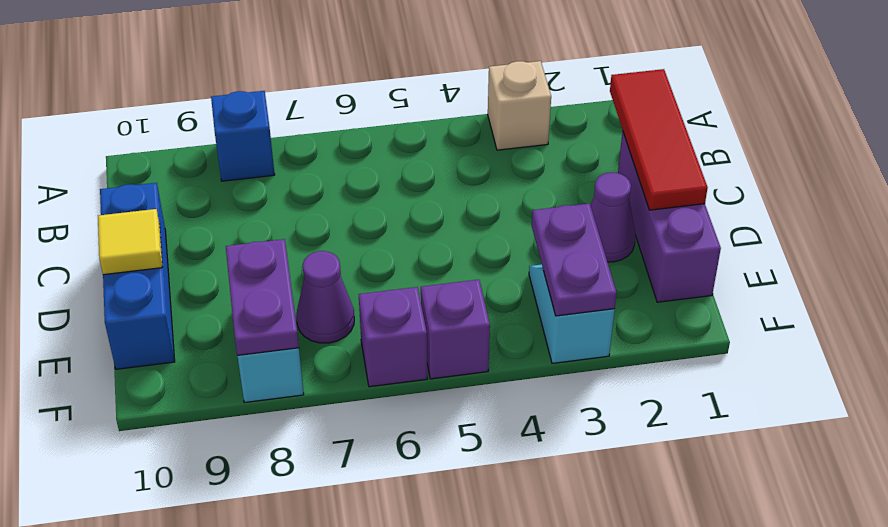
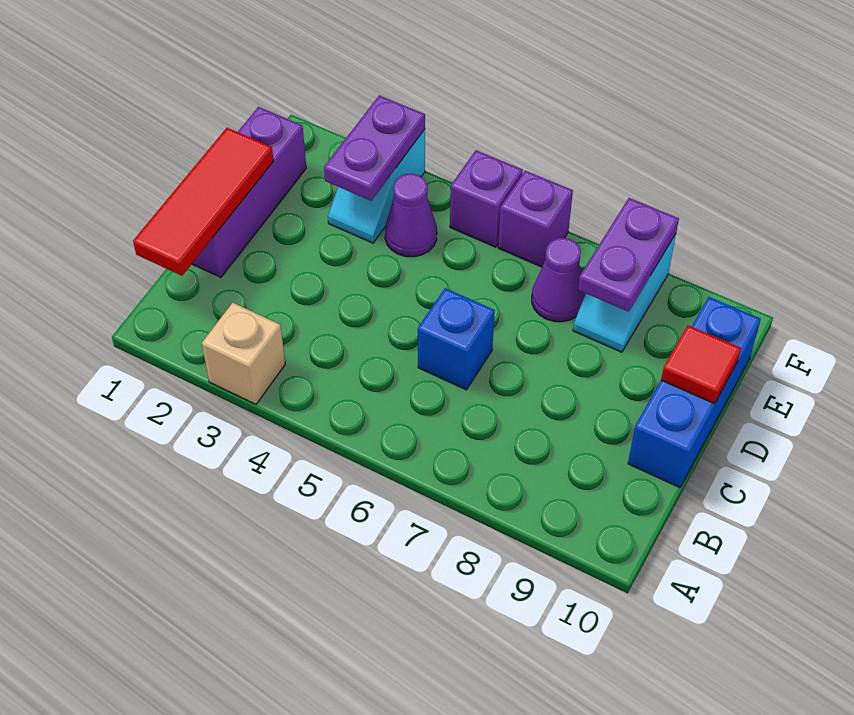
blue 1x1 brick [211,91,275,181] -> blue 1x1 brick moved to [418,288,495,390]
purple 1x1 cone [590,173,635,262] -> purple 1x1 cone moved to [385,174,437,257]
yellow 1x1 tile [98,209,162,275] -> red 1x1 tile [661,325,741,404]

